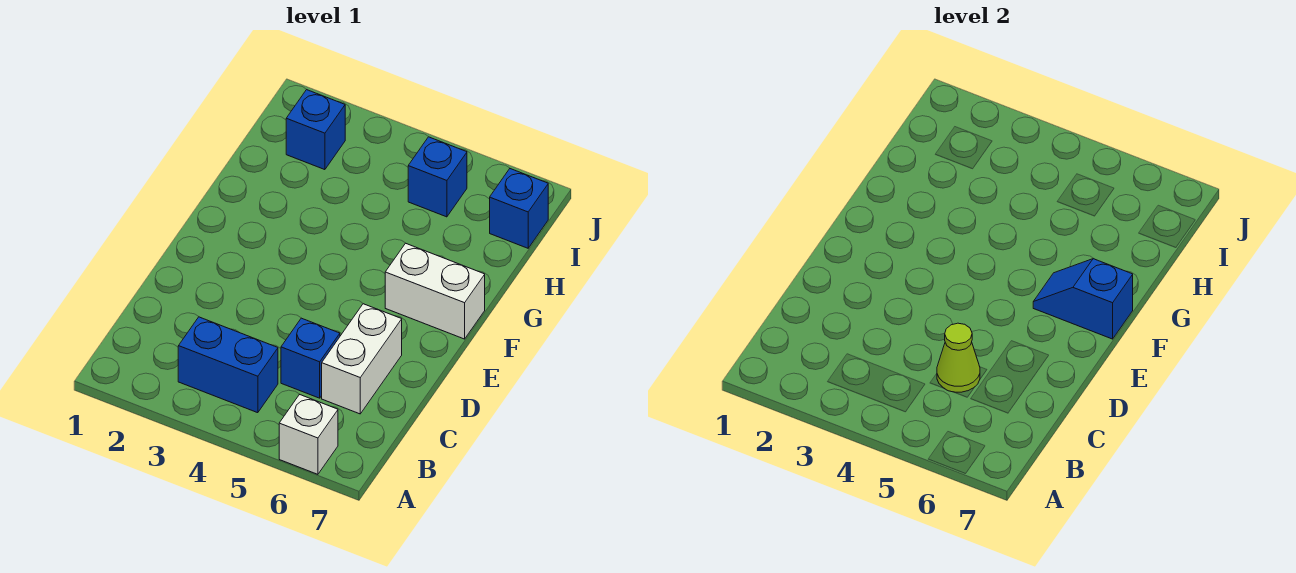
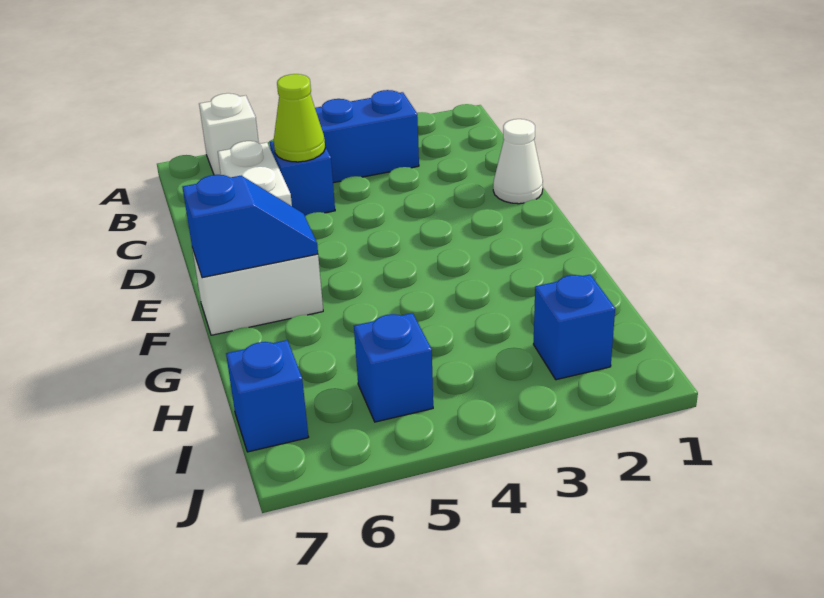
none -> white 1x1 cone [493,119,543,204]

